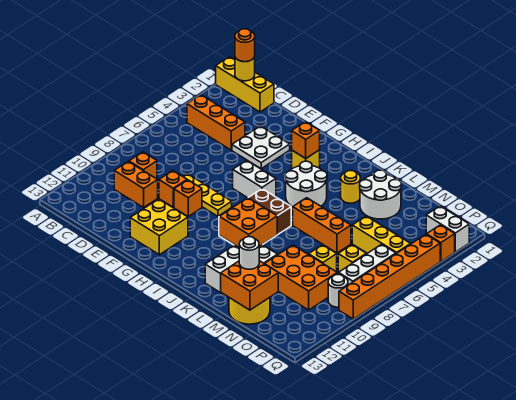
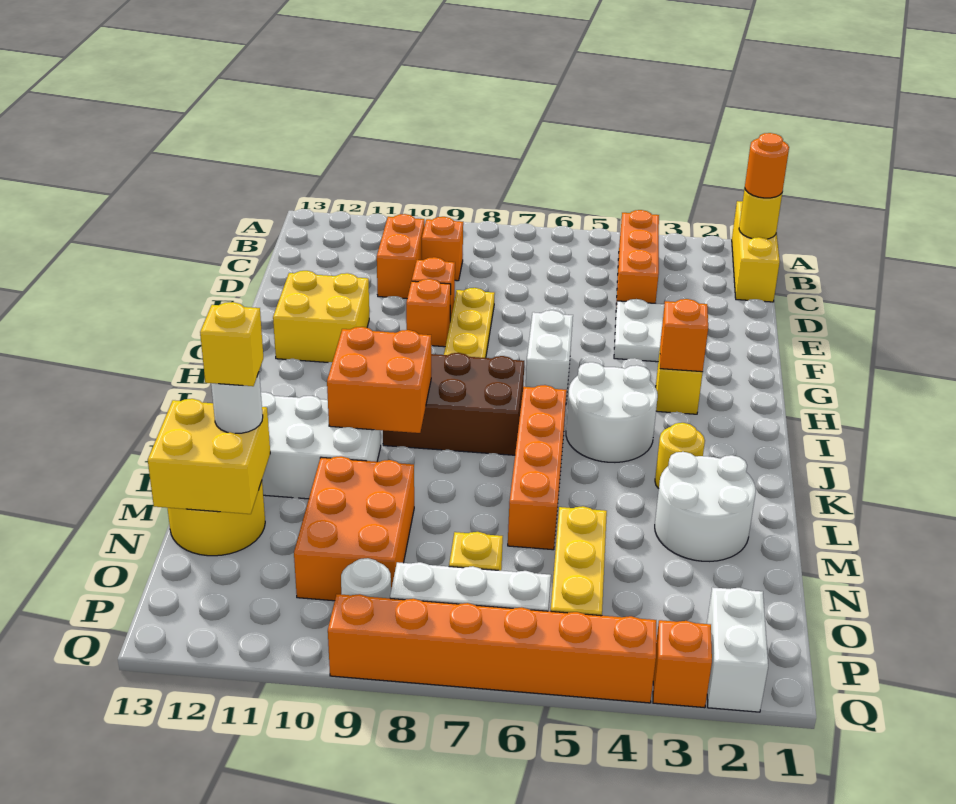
orange 1x3 brick [293,198,351,253] -> orange 1x4 brick [508,385,567,550]
orange 2x2 brick [221,261,278,310] -> yellow 2x2 brick [148,399,270,514]
yellow 1x1 brick [309,245,337,272] -> yellow 1x1 brick moved to [200,302,263,386]

